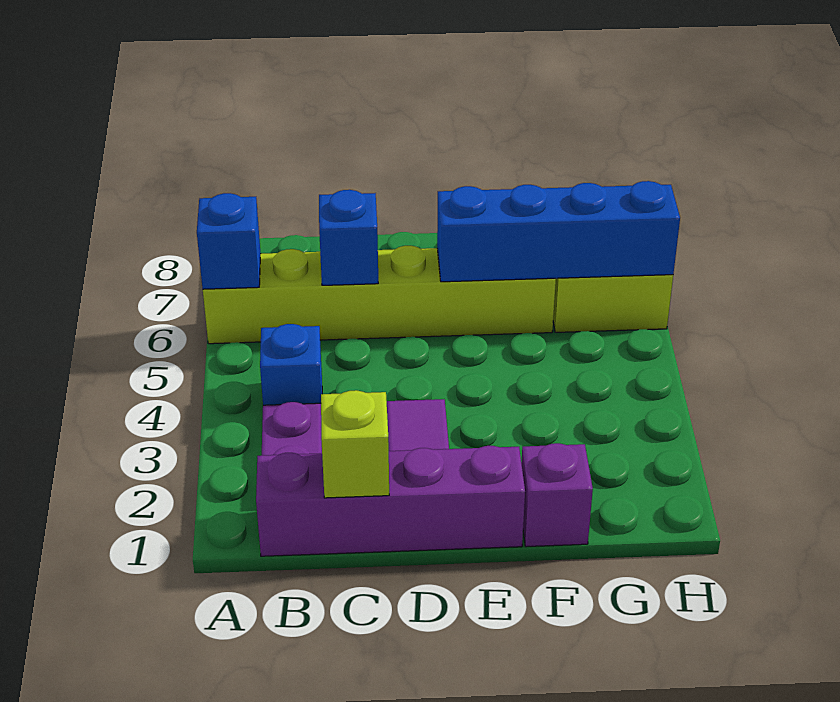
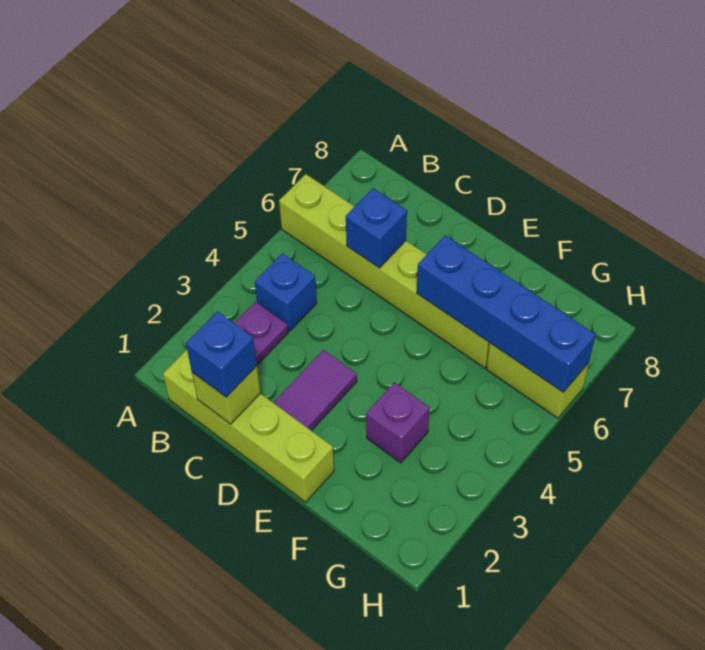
blue 1x1 brick [197,193,261,289] -> blue 1x1 brick moved to [186,311,257,397]
purple 1x4 brick [256,446,525,556] -> lime 1x4 brick [163,350,334,502]
purple 1x1 brick [521,443,593,547] -> purple 1x1 brick moved to [366,382,430,463]

